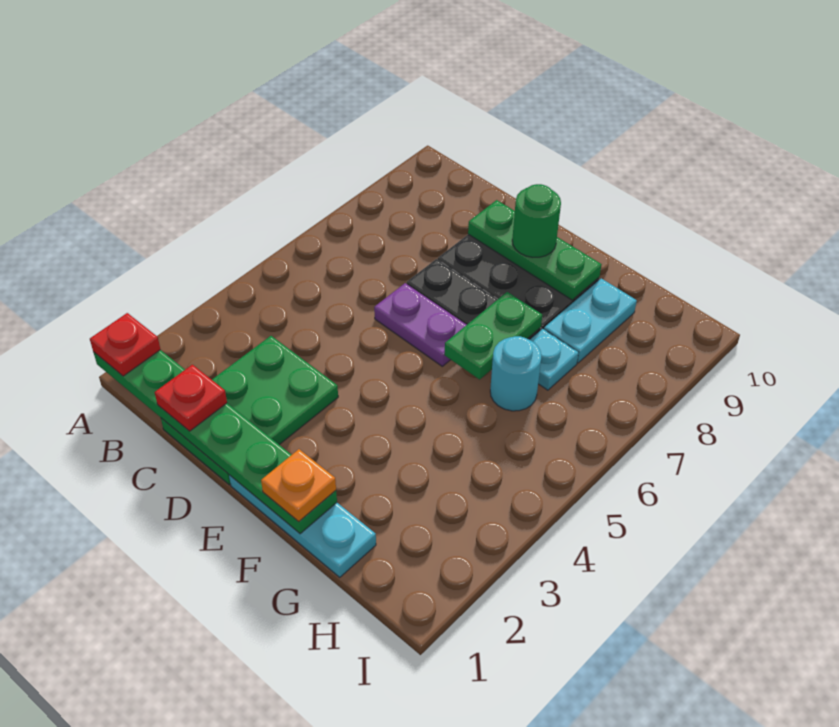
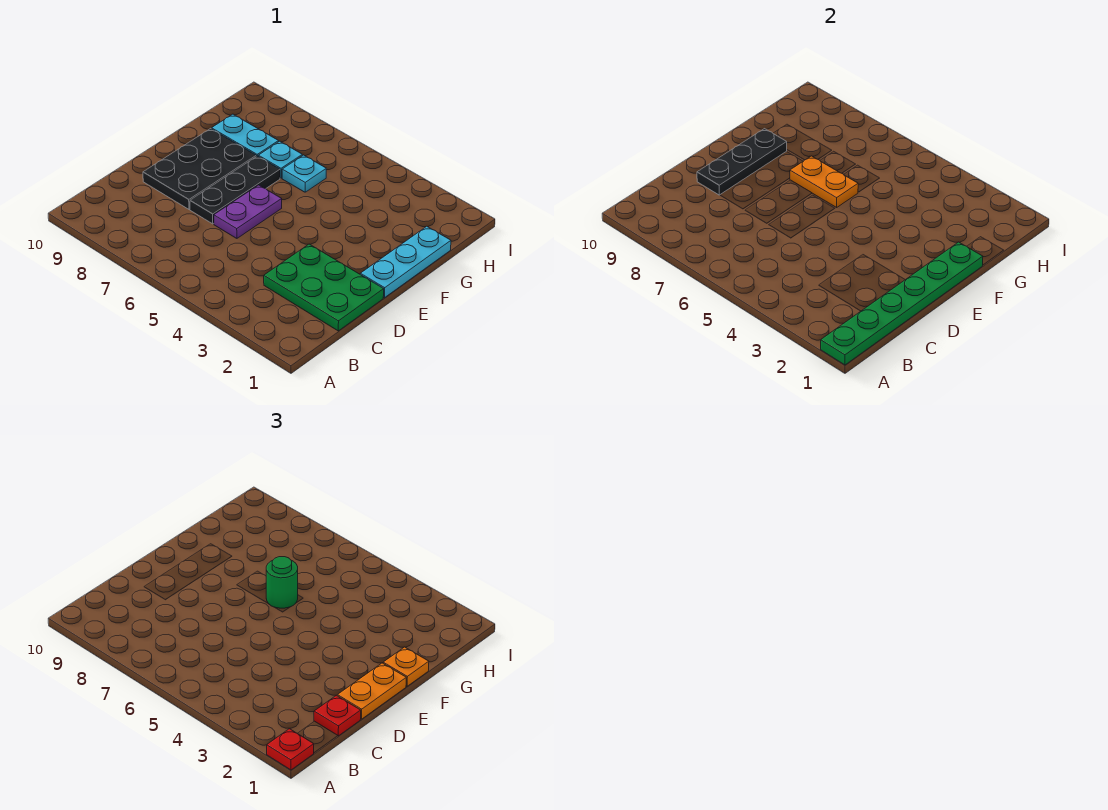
none -> orange 1x2 plate [337,663,406,719]
green 1x3 plate [468,200,602,300] -> black 1x3 plate [697,129,787,195]
green 1x1 round brick [512,184,561,257] -> green 1x1 round brick moved to [266,557,298,608]
green 1x2 plate [445,292,542,380] -> orange 1x2 plate [790,156,858,207]
cyan 1x1 round brick [490,336,541,411] -> cyan 1x1 plate [282,155,326,192]

